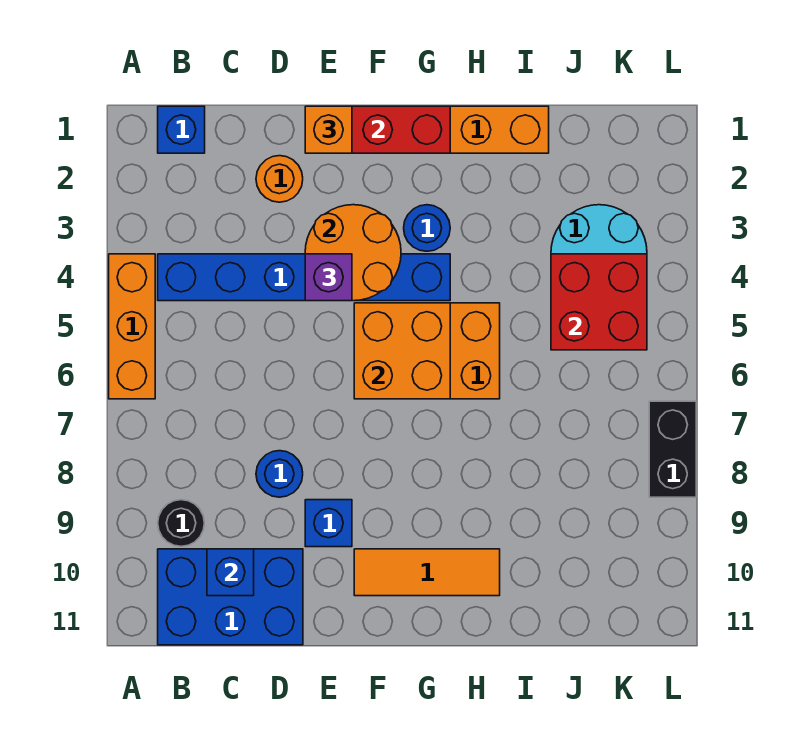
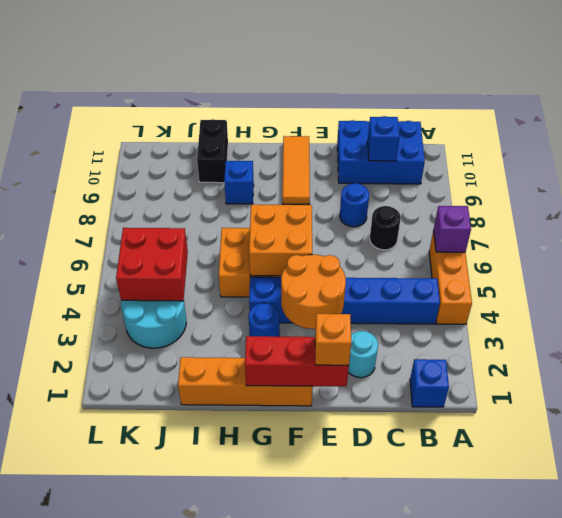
black 1x1 round brick [158,500,204,546] -> black 1x1 round brick moved to [370,206,401,250]
orange 1x1 round brick [256,156,303,202] -> cyan 1x1 round brick [348,331,378,378]
purple 1x1 brick [305,254,352,301] -> purple 1x1 brick moved to [434,206,471,252]
blue 1x1 brick [305,500,352,547] -> blue 1x1 brick moved to [224,161,254,204]
orange 1x3 tile [354,549,500,596] -> orange 1x3 tile turned to [283,136,310,204]
black 1x2 brick [649,401,696,497] -> black 1x2 brick moved to [197,119,228,183]

